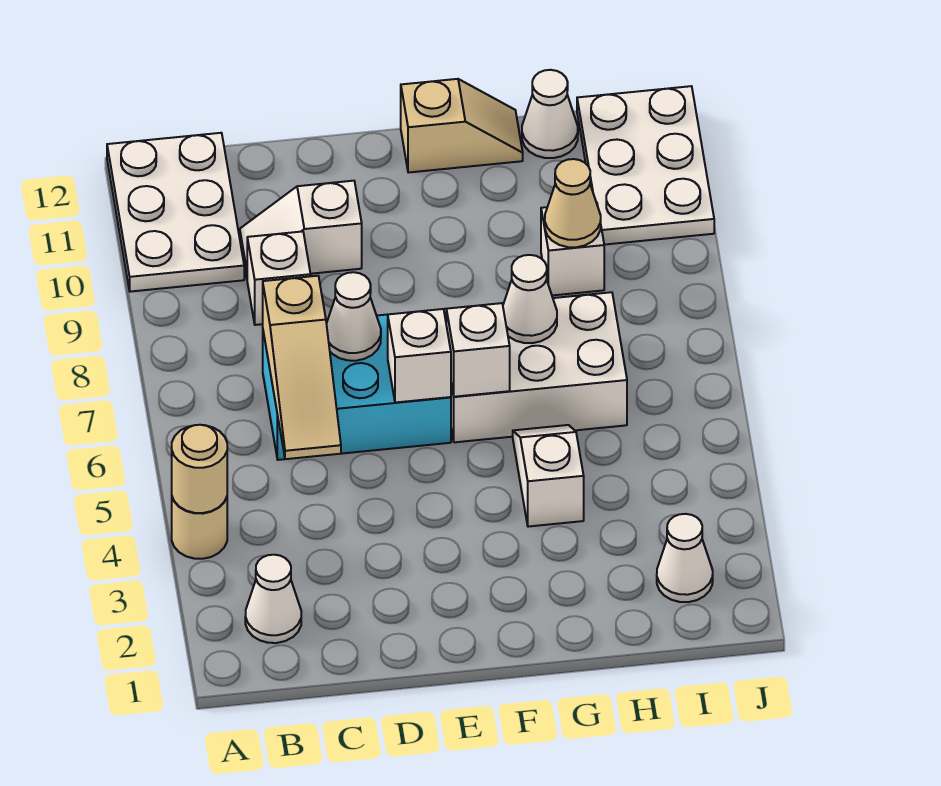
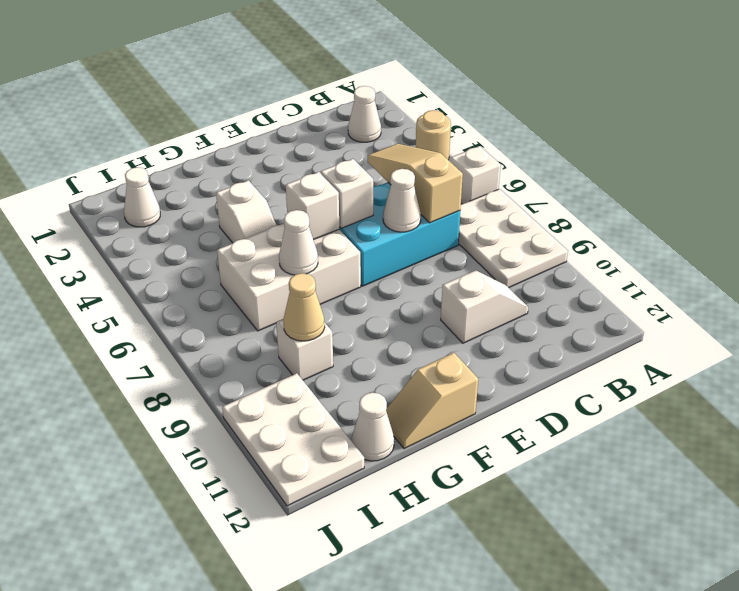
tan 1x1 round brick [172,425,227,513] -> none
white 2x3 plate [107,133,244,292] -> white 2x3 plate moved to [458,189,568,288]
white 1x1 brick [247,231,311,325] -> white 1x1 brick moved to [451,146,501,204]

